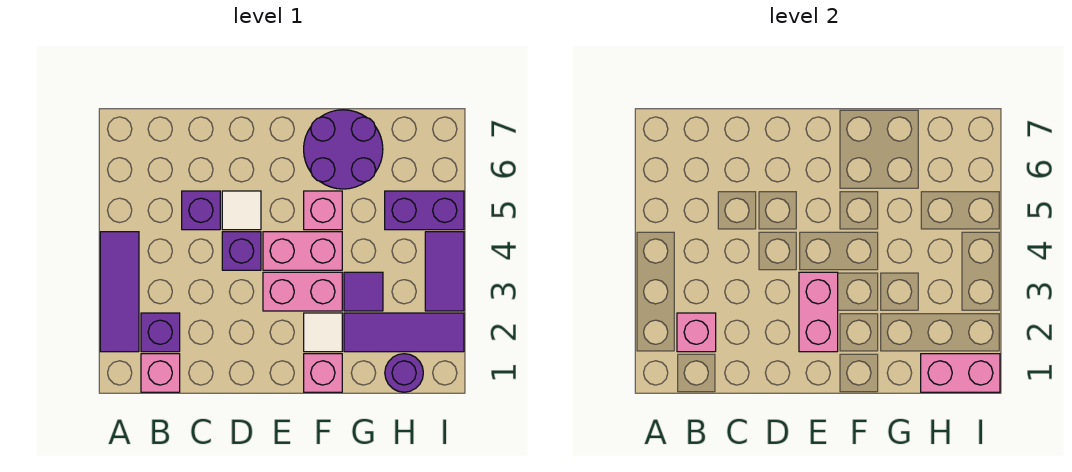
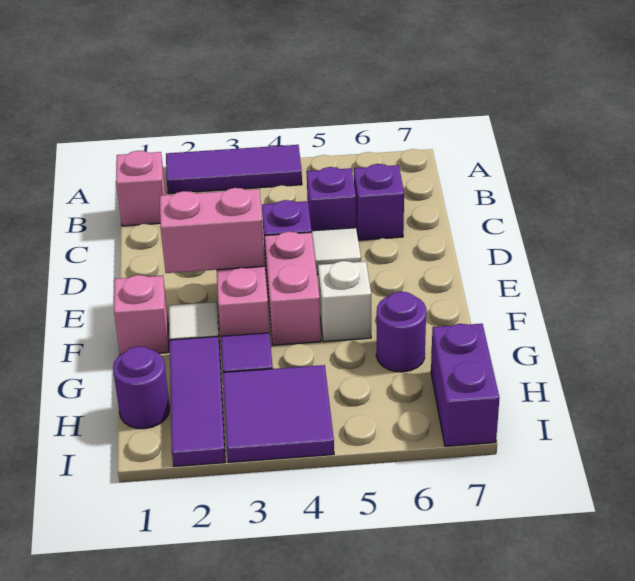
purple 1x1 brick [141,313,180,352] -> purple 1x1 brick moved to [354,164,404,240]
pink 1x1 brick [677,313,716,352] -> none
pink 1x1 brick [304,191,342,230] -> white 1x1 brick [318,261,371,342]
purple 2x2 round brick [304,110,383,189] -> purple 1x1 round brick [376,292,426,372]
pink 1x2 brick [921,354,1000,392] -> none
purple 1x2 brick [385,191,464,230] -> purple 1x2 brick moved to [431,324,499,446]
purple 1x2 tile [425,232,464,311] -> purple 2x2 tile [223,365,334,462]

